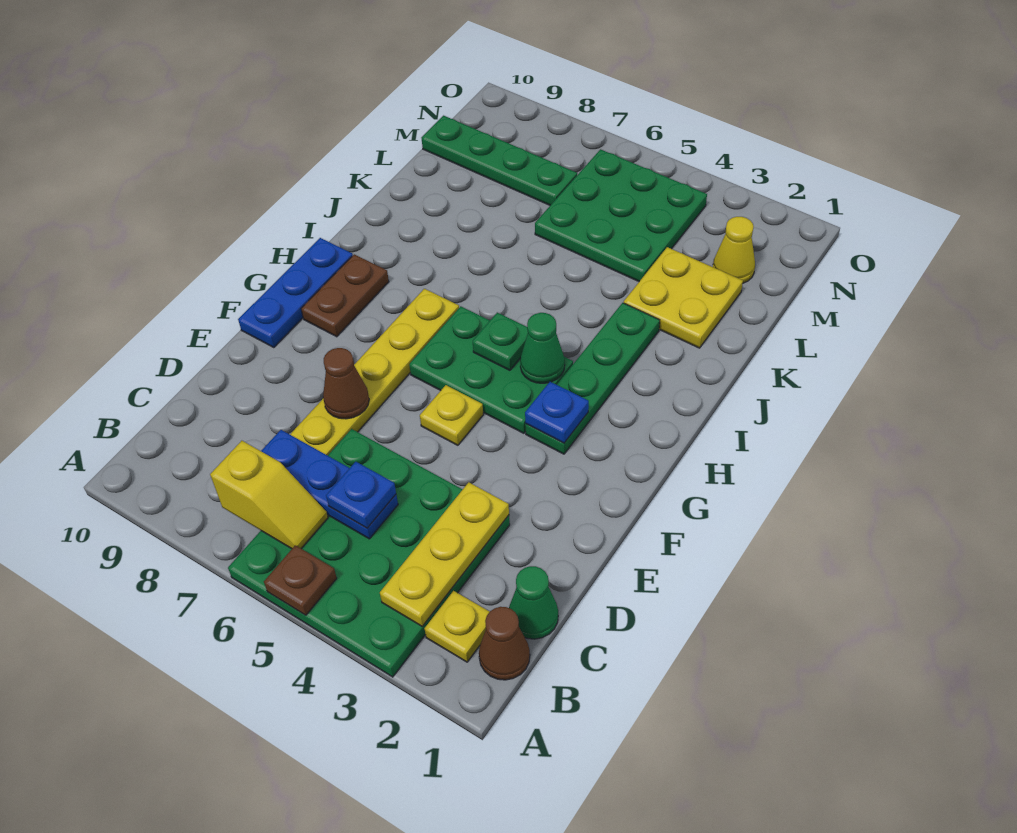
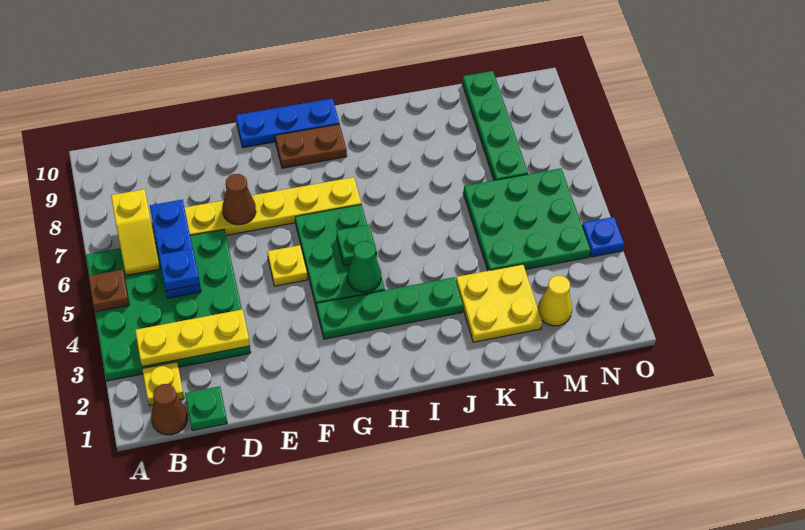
green 1x1 cone [509,566,558,639] -> green 1x1 plate [185,386,227,431]
blue 1x1 plate [525,382,589,443] -> blue 1x1 plate moved to [582,217,624,257]

